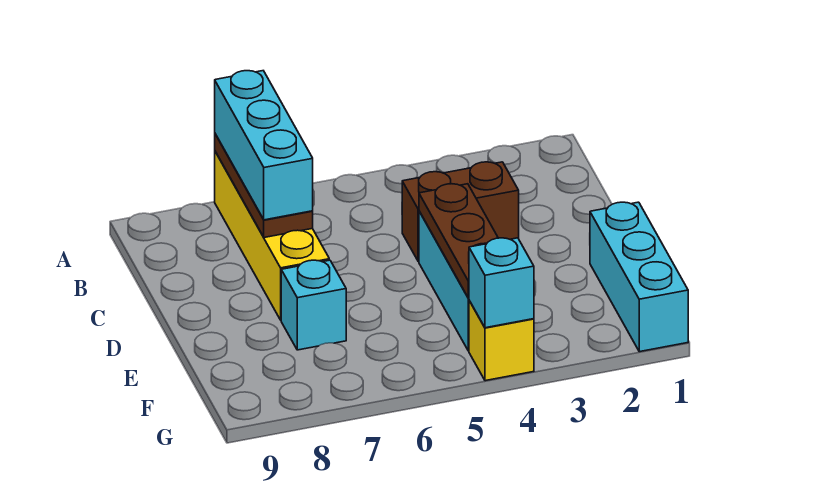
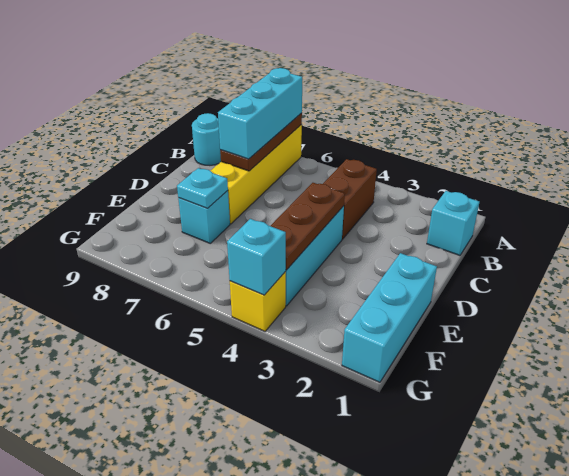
none -> cyan 1x1 brick [427,191,479,255]
none -> cyan 1x1 round brick [192,113,221,165]
brown 1x2 brick [402,162,519,261] -> brown 1x2 brick turned to [323,159,377,239]
none -> cyan 1x1 plate [177,168,228,208]

